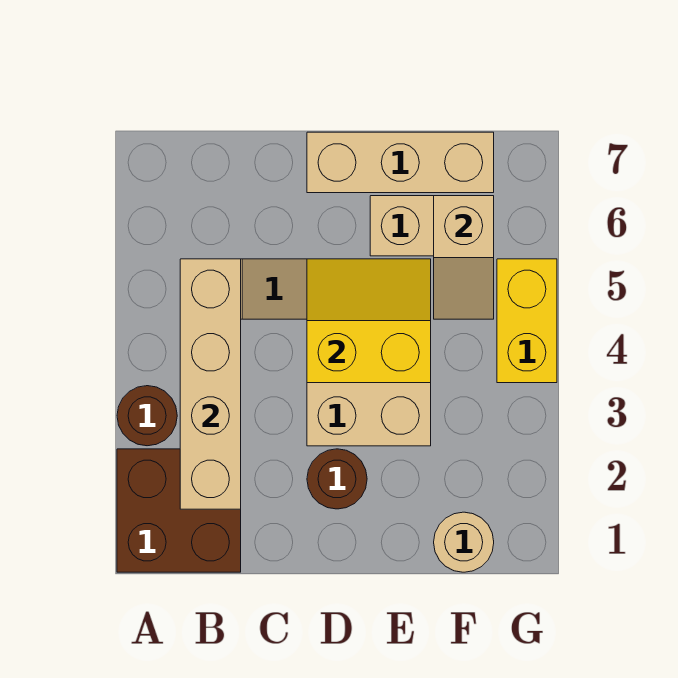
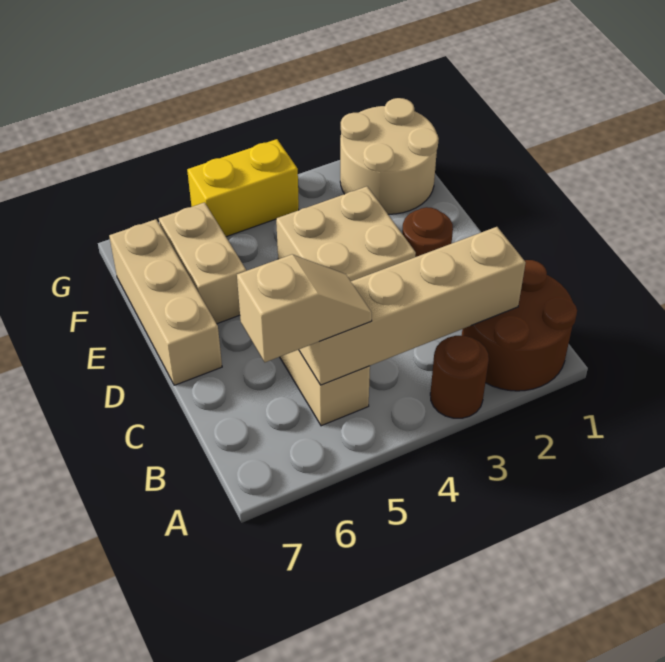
brown 2x2 brick [117,449,241,572] -> brown 2x2 round brick [462,260,577,391]
yellow 2x2 slope [307,259,431,383] -> none
tan 1x1 round brick [434,512,494,572] -> tan 2x2 round brick [340,98,439,214]
tan 1x2 slope [434,196,494,319] -> tan 1x2 slope moved to [237,255,372,362]

